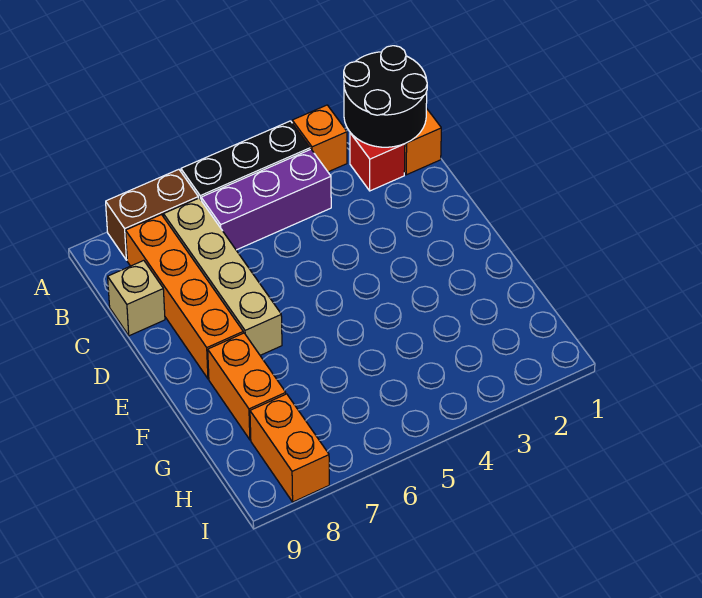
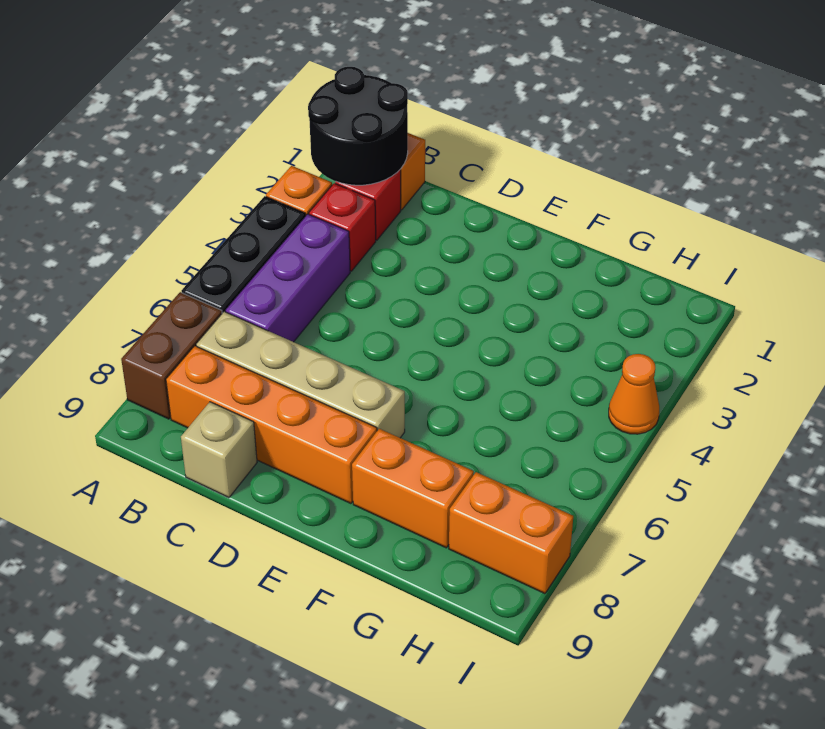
none -> red 1x1 brick [309,183,376,271]
none -> orange 1x1 cone [609,354,659,434]

